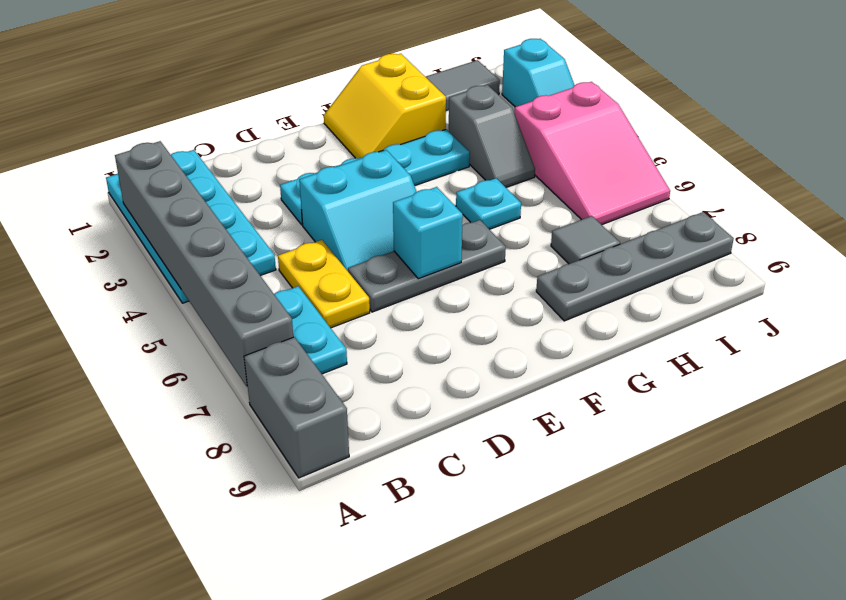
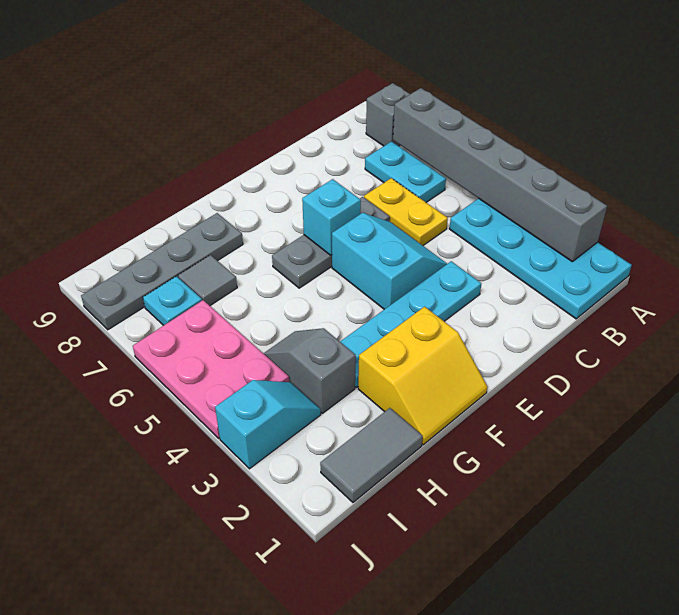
grey 1x2 brick [244,337,349,478] -> grey 1x1 brick [366,83,410,146]
cyan 2x2 slope [299,150,417,271] -> cyan 2x2 slope turned to [332,213,447,309]
yellow 2x2 slope [324,54,446,159] -> yellow 2x2 slope turned to [358,307,488,445]
cyan 1x1 plate [456,178,521,229] -> cyan 1x1 plate moved to [143,276,202,325]
pink 2x3 slope [514,82,670,225] -> pink 2x3 plate [133,300,289,438]
cyan 1x2 slope [502,39,575,107] -> cyan 1x2 slope turned to [215,380,321,469]

